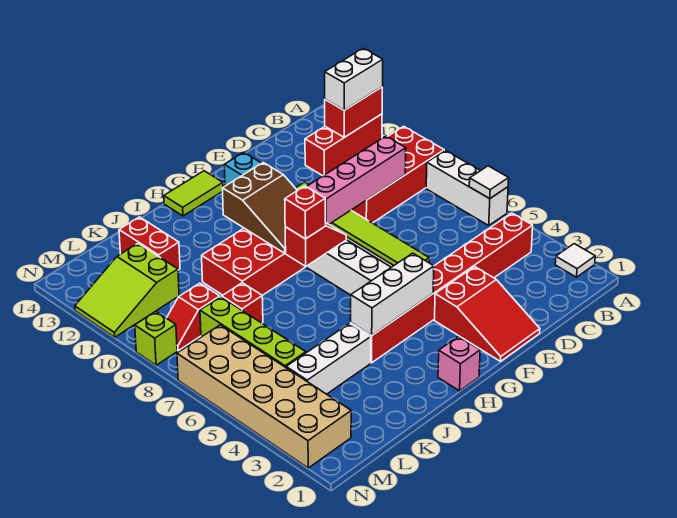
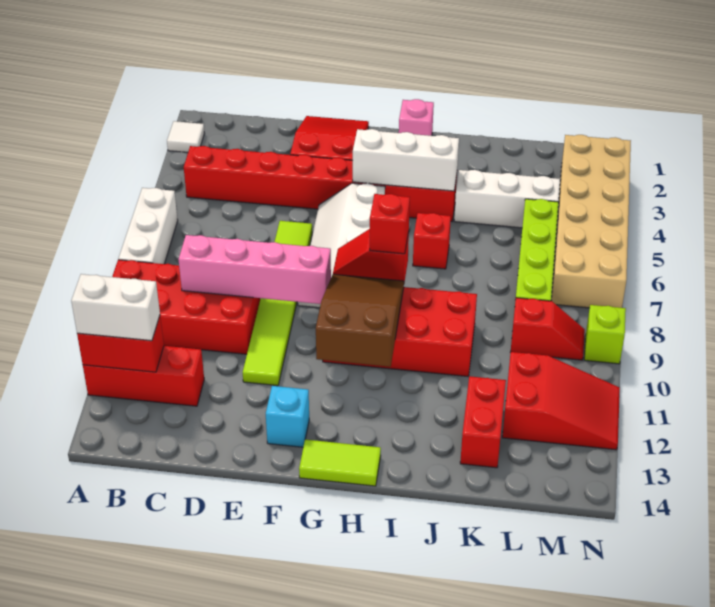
white 1x1 tile [469,166,509,199] -> none
red 1x1 brick [222,283,263,323] -> red 1x1 brick moved to [413,213,451,269]
lime 2x3 slope [75,243,179,337] -> red 2x3 slope [502,352,620,450]

